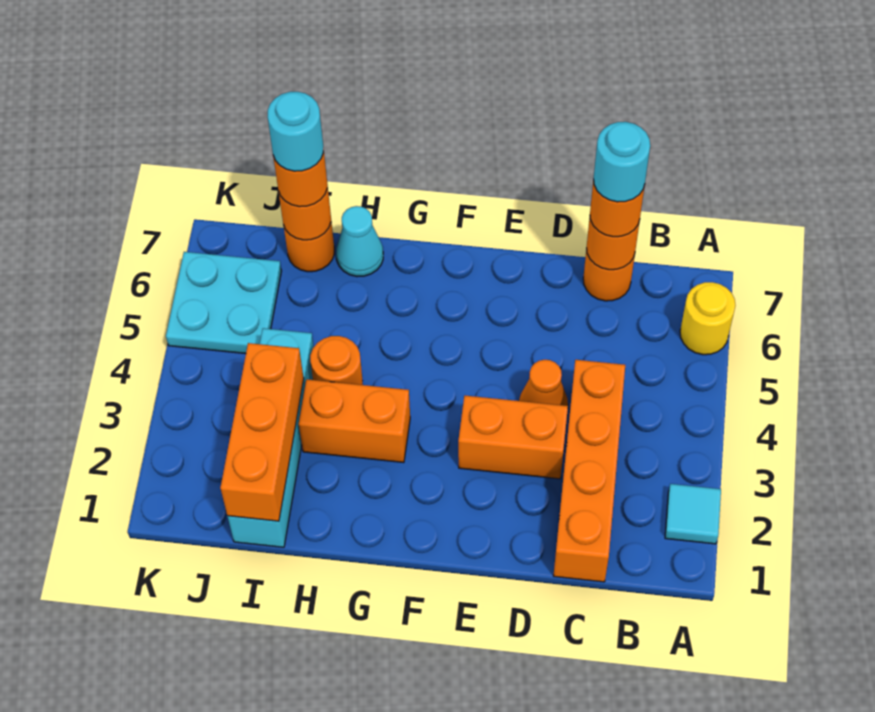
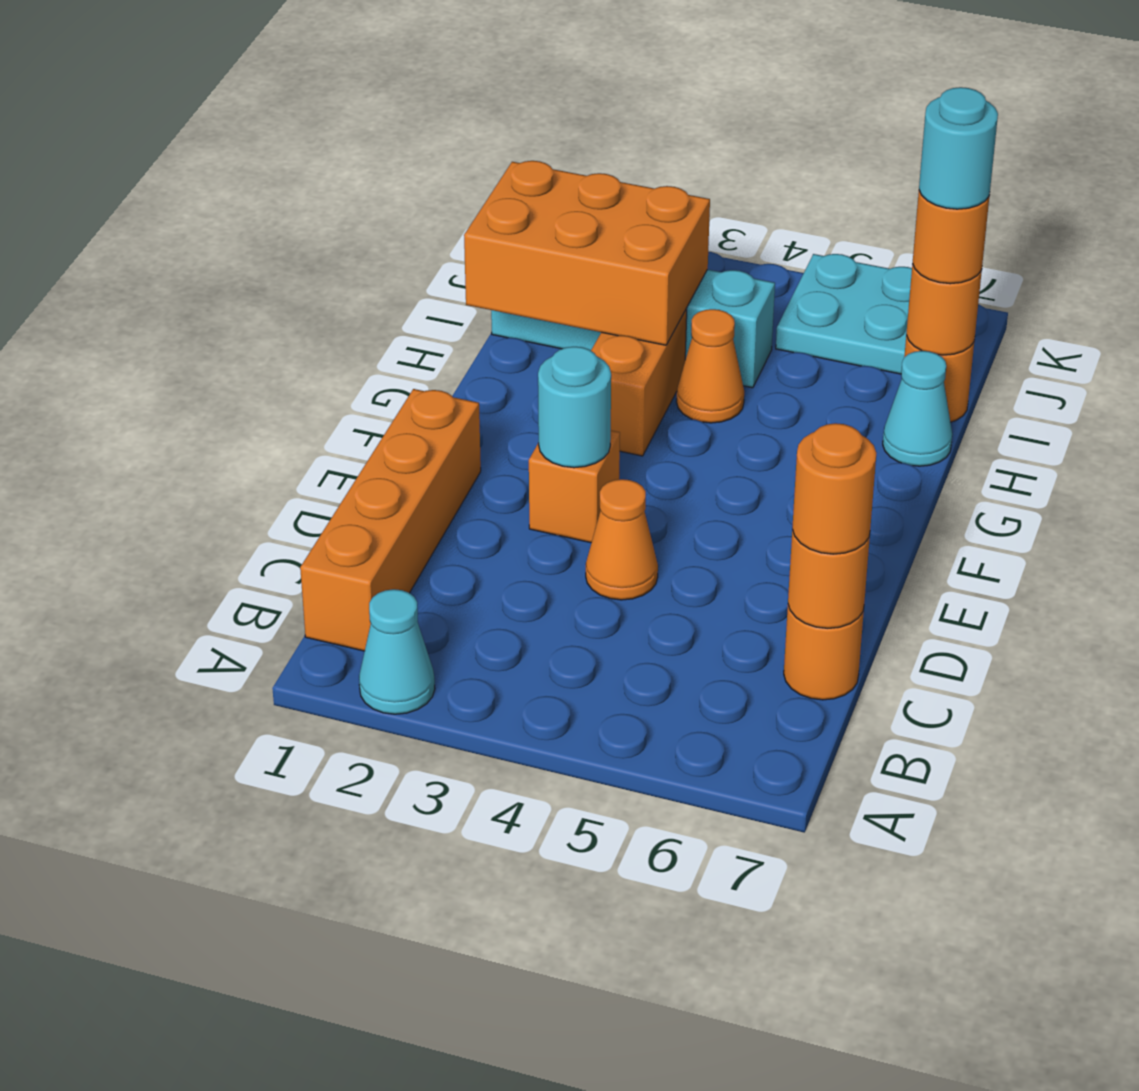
cyan 1x1 tile [665,484,721,544] -> cyan 1x1 cone [359,589,435,714]
yellow 1x1 round brick [680,282,736,355] -> none
orange 1x4 brick [554,360,625,582] -> orange 1x4 brick turned to [300,389,481,651]
cyan 1x1 round brick [594,122,650,202] -> cyan 1x1 round brick moved to [538,347,611,468]
orange 1x2 brick [458,396,568,479] -> orange 1x1 brick [529,430,620,543]
orange 1x1 round brick [310,336,363,385] -> orange 1x1 cone [676,309,744,423]
orange 1x3 brick [220,343,304,521] -> orange 2x3 brick [464,161,710,345]

